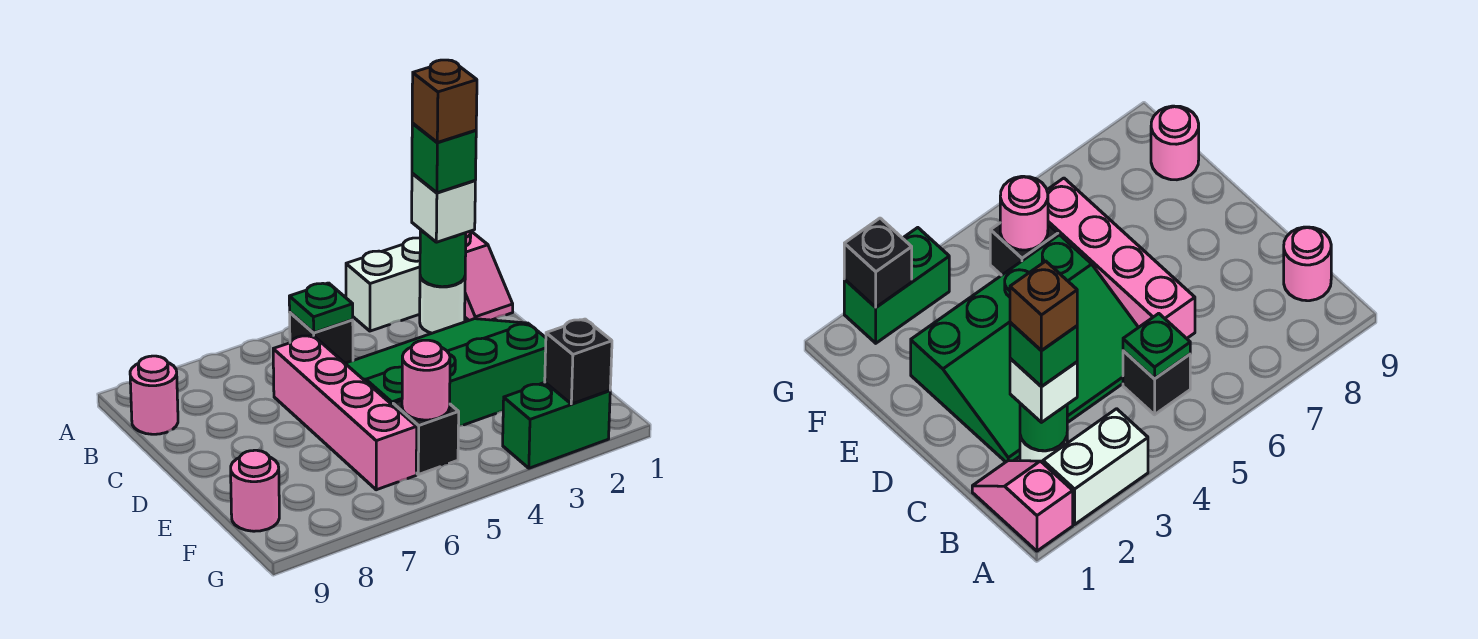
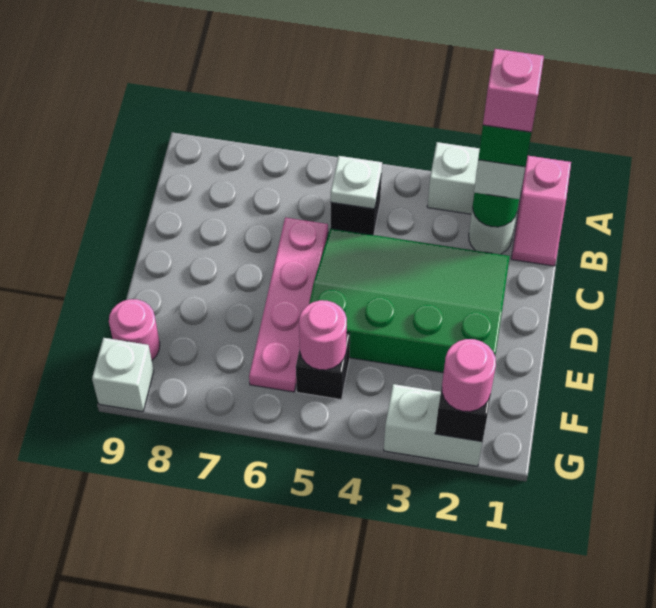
brown 1x1 brick [412,60,477,142] -> pink 1x1 brick [483,49,544,132]
green 1x1 plate [289,283,353,333] -> white 1x1 plate [331,156,382,209]
pink 1x1 round brick [130,356,178,434] -> pink 1x1 round brick moved to [442,339,496,412]
pink 1x4 brick [273,335,417,490] -> pink 1x4 plate [249,217,328,392]
green 1x2 brick [503,383,610,468] -> white 1x2 brick [384,384,482,466]
none -> white 1x1 brick [92,338,154,412]

